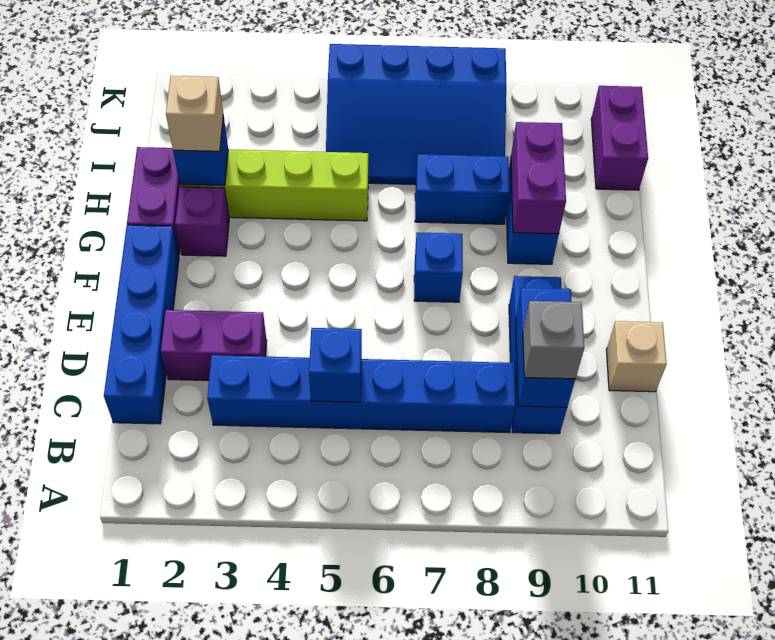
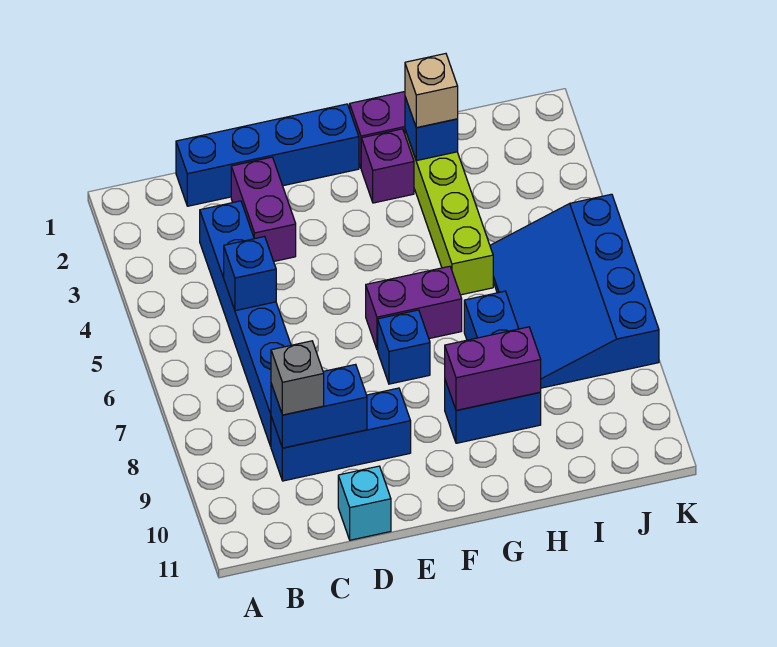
tan 1x1 brick [606,321,667,392] -> cyan 1x1 brick [338,466,391,540]
purple 1x2 brick [591,86,648,190] -> purple 1x2 brick moved to [366,266,462,350]

